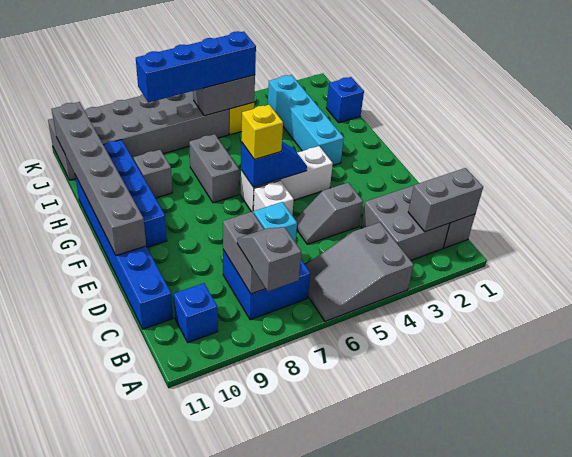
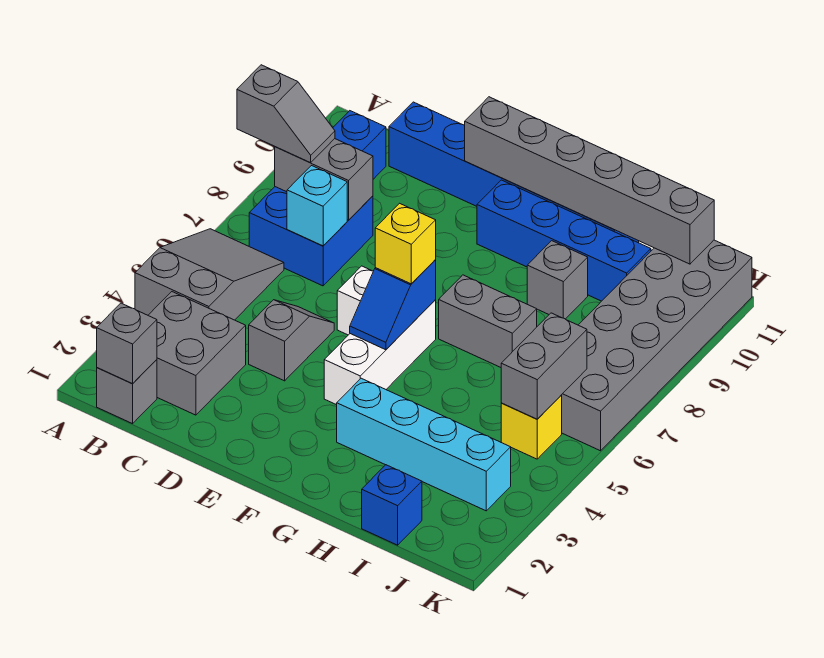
grey 1x2 brick [408,168,483,232] -> grey 1x1 brick [97,303,157,384]
blue 1x4 brick [136,31,256,103] -> none

